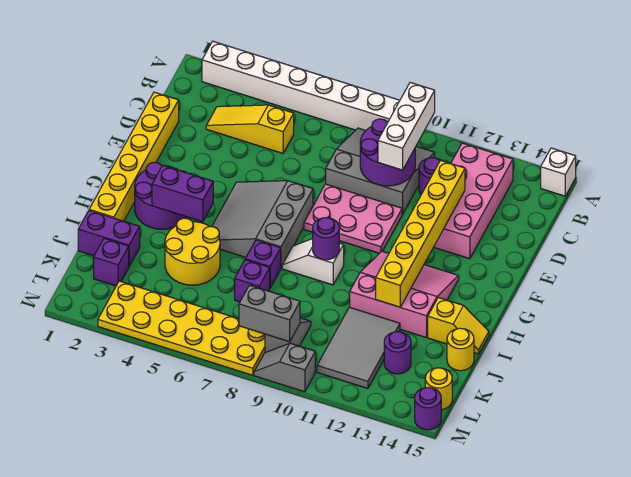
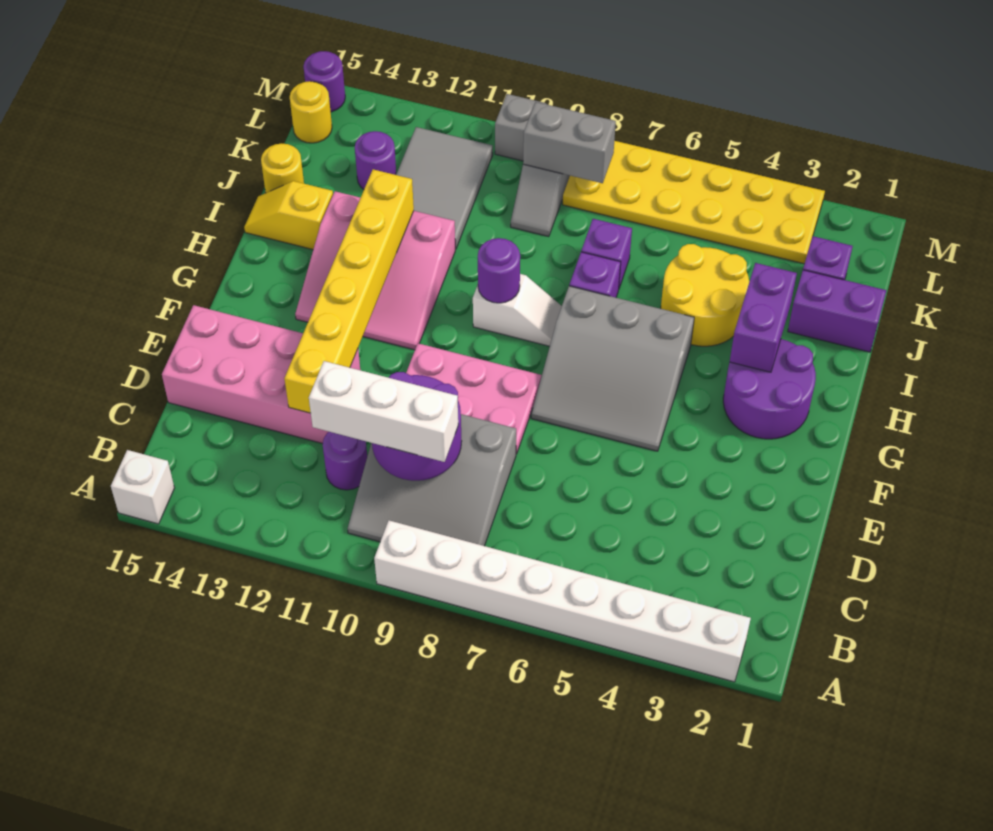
white 1x3 brick [378,83,435,170] -> white 1x3 brick turned to [309,361,458,462]
pink 2x4 brick [434,143,513,259] -> pink 2x4 brick turned to [162,305,360,444]
yellow 1x3 slope [206,105,294,153] -> none
yellow 1x6 brick [89,92,179,221] -> none
grey 3x3 slope [212,181,313,268] -> grey 3x3 slope turned to [531,286,694,451]
purple 1x2 brick [152,165,213,222] -> purple 1x2 brick turned to [730,263,797,372]

